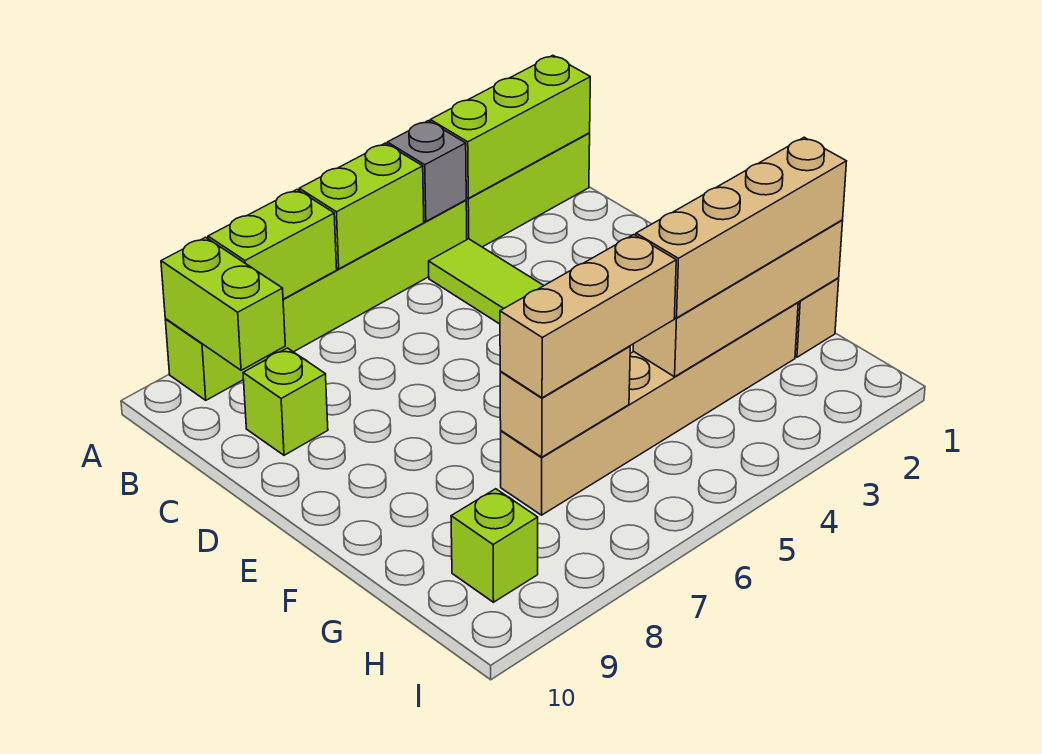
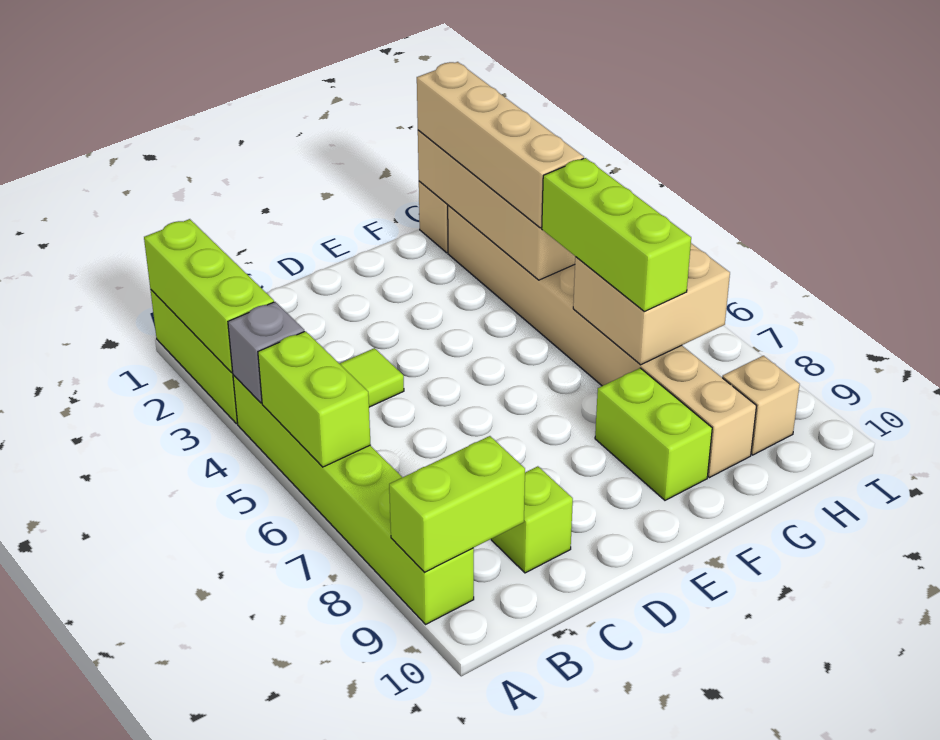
lime 1x2 brick [208,190,337,299] -> lime 1x2 brick moved to [595,368,712,500]
tan 1x6 brick [501,303,798,515] -> tan 1x8 brick [448,205,756,478]
tan 1x3 brick [500,235,676,398] -> lime 1x3 brick [542,158,691,311]
tan 1x2 brick [500,346,630,457] -> tan 2x2 brick [573,243,730,365]
lime 1x1 brick [451,489,538,602] -> tan 1x1 brick [722,356,800,455]

